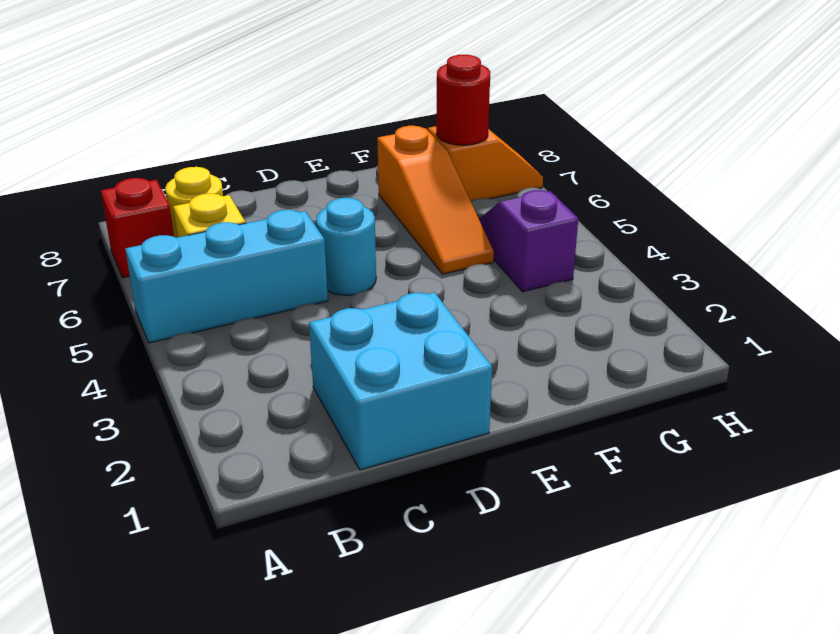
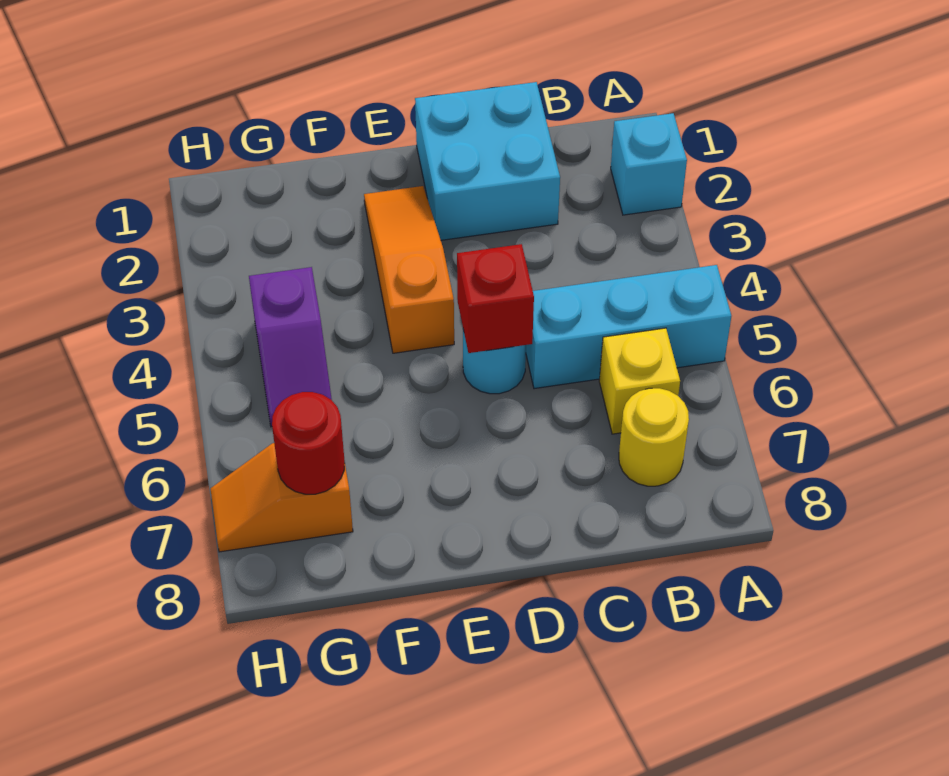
none -> cyan 1x1 brick [611,113,687,215]
red 1x1 brick [101,178,174,278] -> red 1x1 brick moved to [457,244,534,353]
orange 1x3 slope [377,126,494,274] -> orange 1x3 slope moved to [364,186,454,353]

